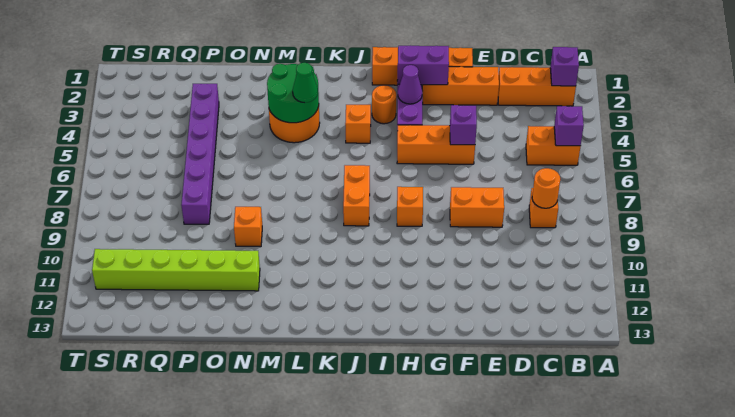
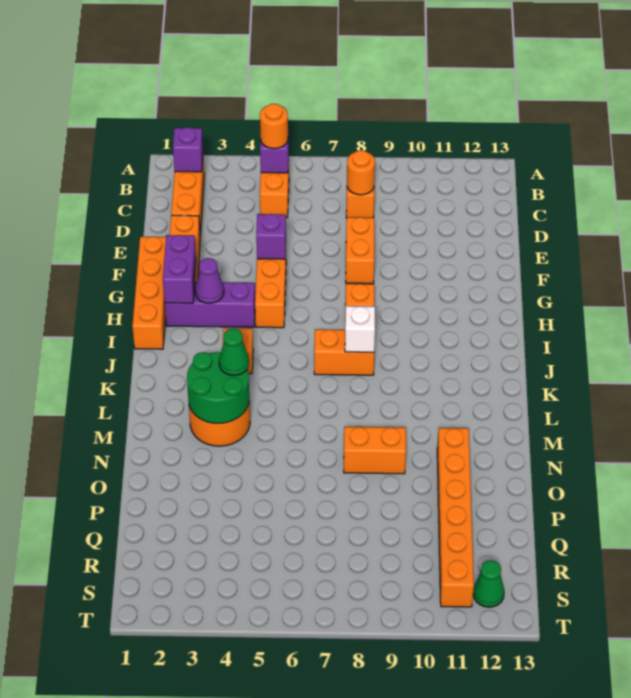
orange 1x1 round brick [372,85,396,124] -> orange 1x1 round brick moved to [260,104,288,149]
none -> white 1x1 brick [345,306,375,352]
orange 1x1 brick [234,207,262,247] -> orange 1x2 brick [344,427,406,474]
lime 1x6 brick [92,249,260,291] -> orange 1x6 brick [437,428,474,607]
purple 1x6 brick [181,84,219,224] -> none
none -> green 1x1 cone [473,560,504,607]

